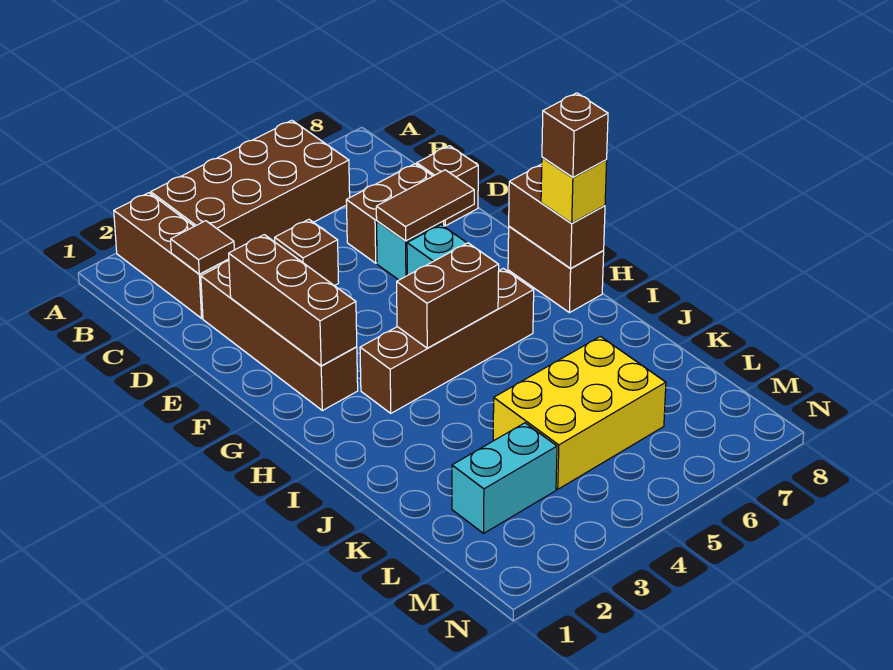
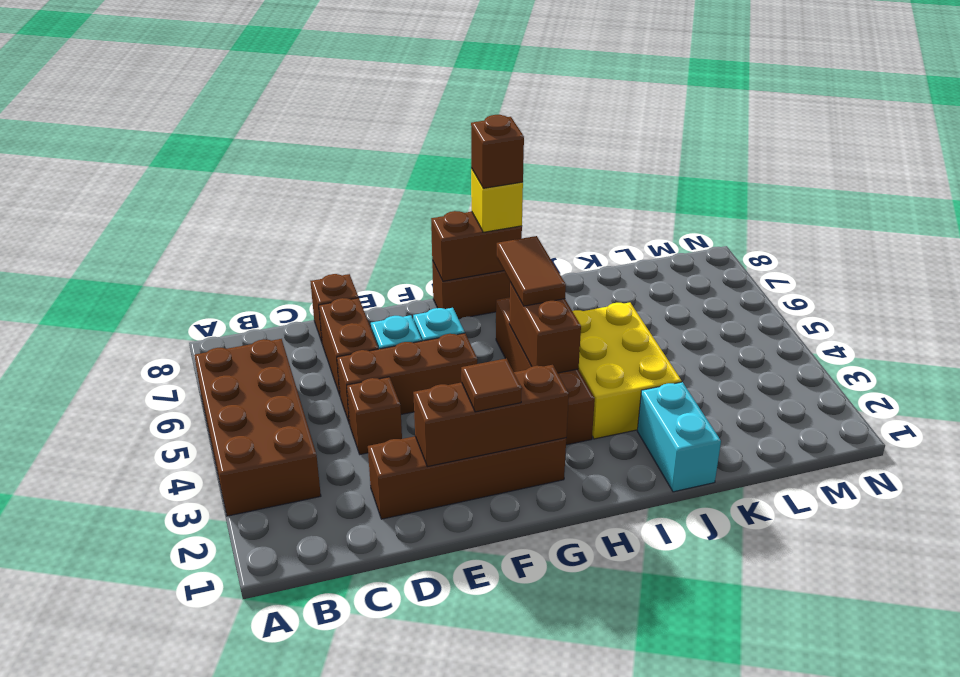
brown 1x3 brick [114,193,229,318] -> brown 1x3 brick moved to [337,333,477,424]
brown 1x1 tile [171,221,234,274] -> brown 1x1 tile moved to [461,358,522,412]
brown 1x2 tile [376,170,474,241] -> brown 1x2 tile moved to [497,236,566,306]
yellow 2x3 brick [493,337,666,489] -> yellow 2x3 brick moved to [573,302,682,439]
cyan 1x2 brick [452,423,557,533] -> cyan 1x2 brick moved to [637,382,721,492]

